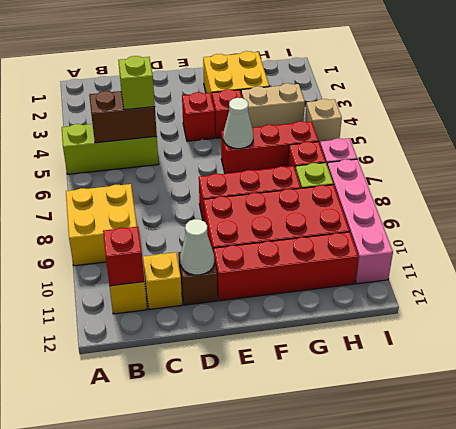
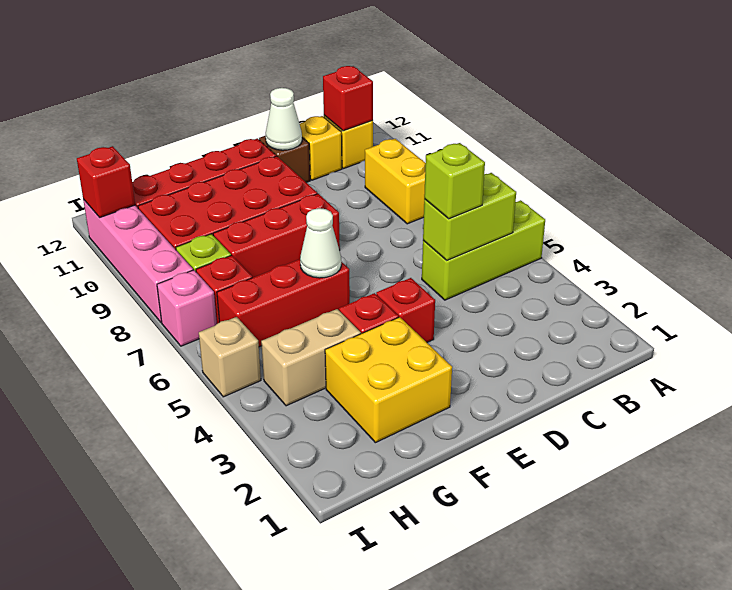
yellow 2x2 brick [66,184,137,266] -> yellow 1x2 brick [365,139,426,224]
brown 1x2 brick [89,91,157,143] -> lime 1x2 brick [423,173,516,260]
none -> red 1x1 brick [77,146,135,218]

